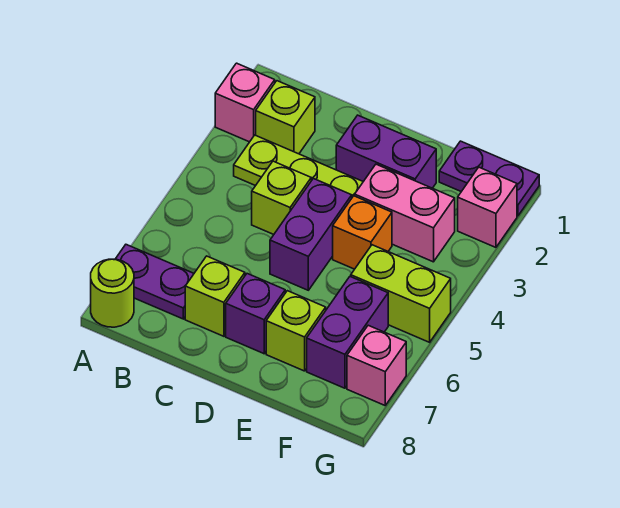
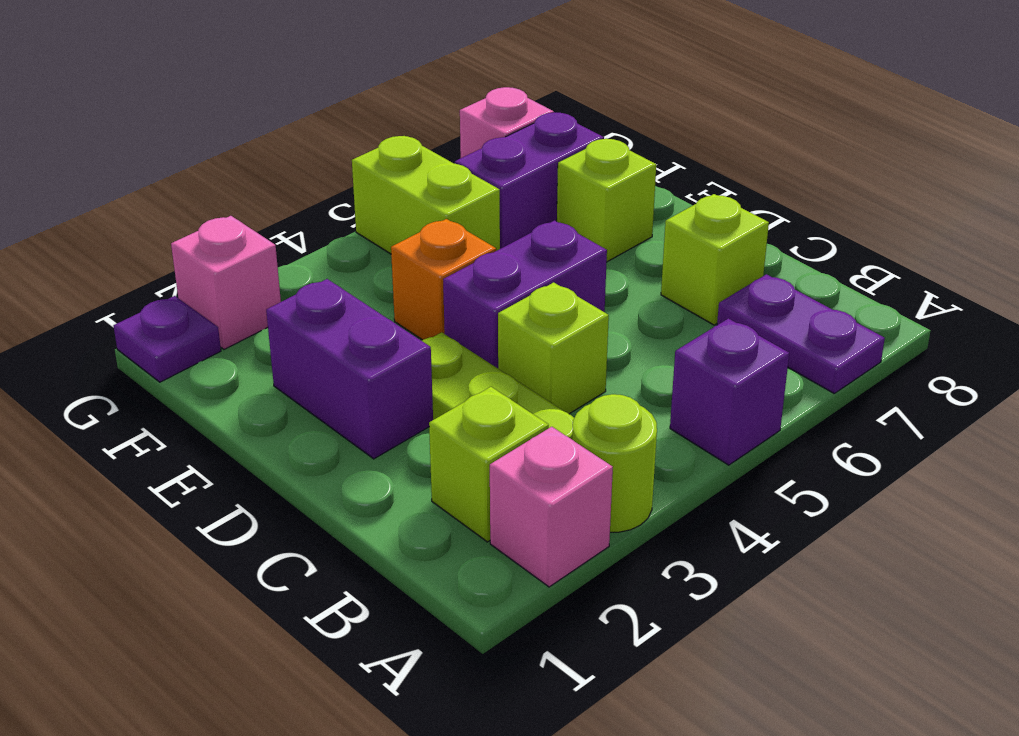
lime 1x1 round brick [91,259,134,327] -> lime 1x1 round brick moved to [572,394,657,532]
purple 1x1 brick [226,274,285,354] -> purple 1x1 brick moved to [670,319,789,465]
pink 1x2 brick [355,164,455,262] -> none
purple 1x2 plate [439,141,539,216] -> purple 1x1 plate [114,296,221,382]

